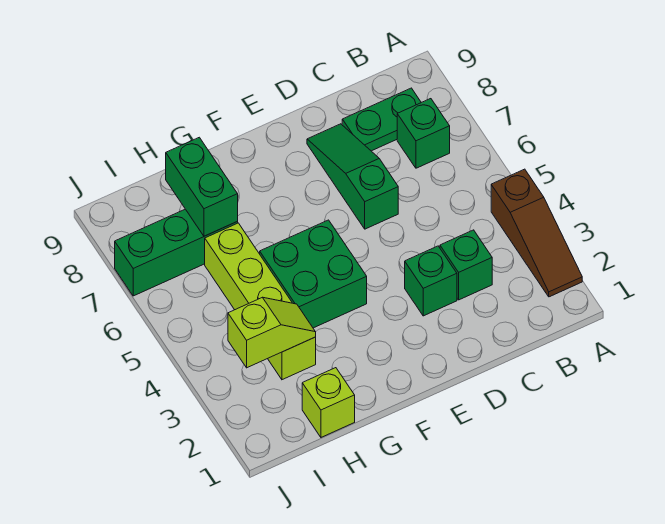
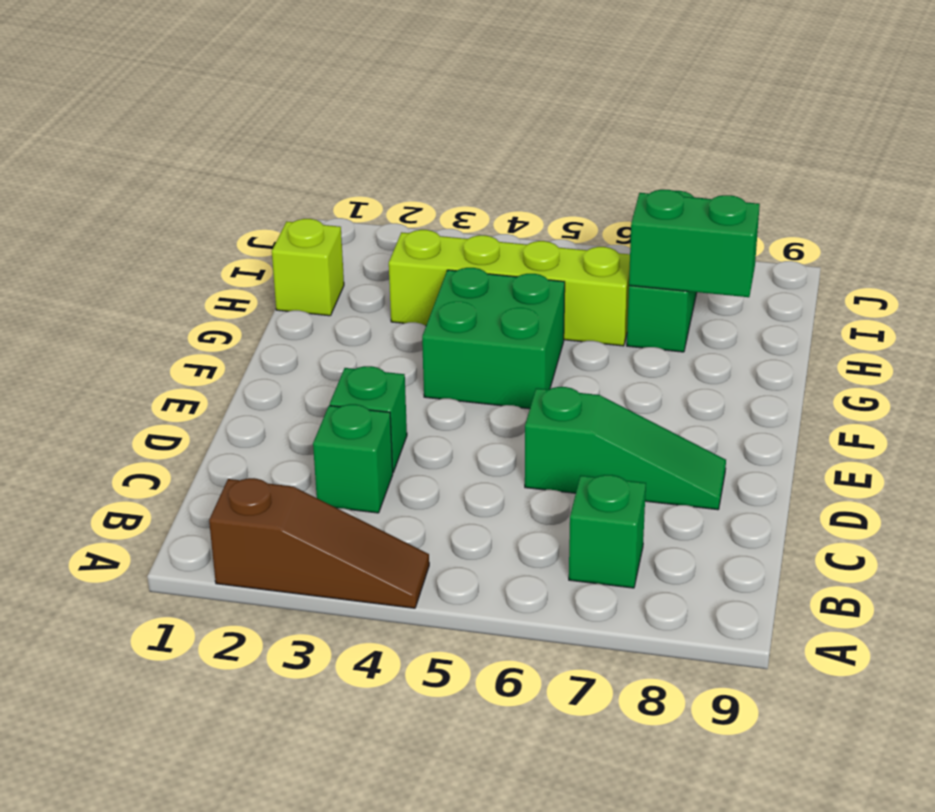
brown 1x3 slope [491,169,582,297] -> brown 1x3 slope turned to [209,478,429,608]
green 1x2 plate [342,88,421,151] -> none
lime 1x2 slope [228,297,316,368] -> none

